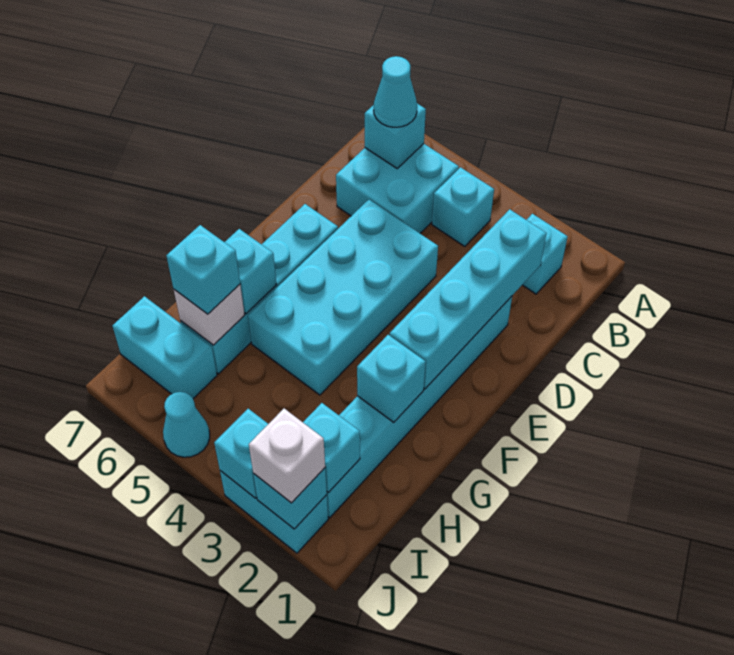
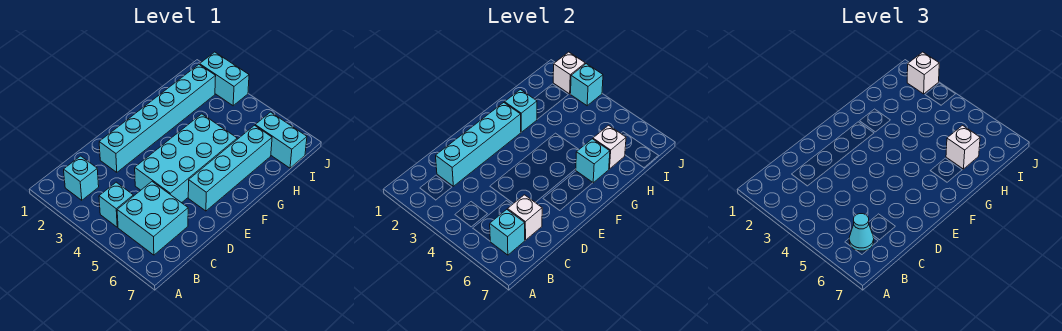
none -> white 1x1 brick [508,195,542,240]
cyan 1x1 brick [166,225,240,314] -> white 1x1 brick [946,125,980,169]
cyan 1x1 brick [303,403,360,493] -> none
cyan 1x1 brick [253,468,327,529] -> white 1x1 brick [553,52,585,94]
cyan 1x1 cone [163,392,210,457] -> none

